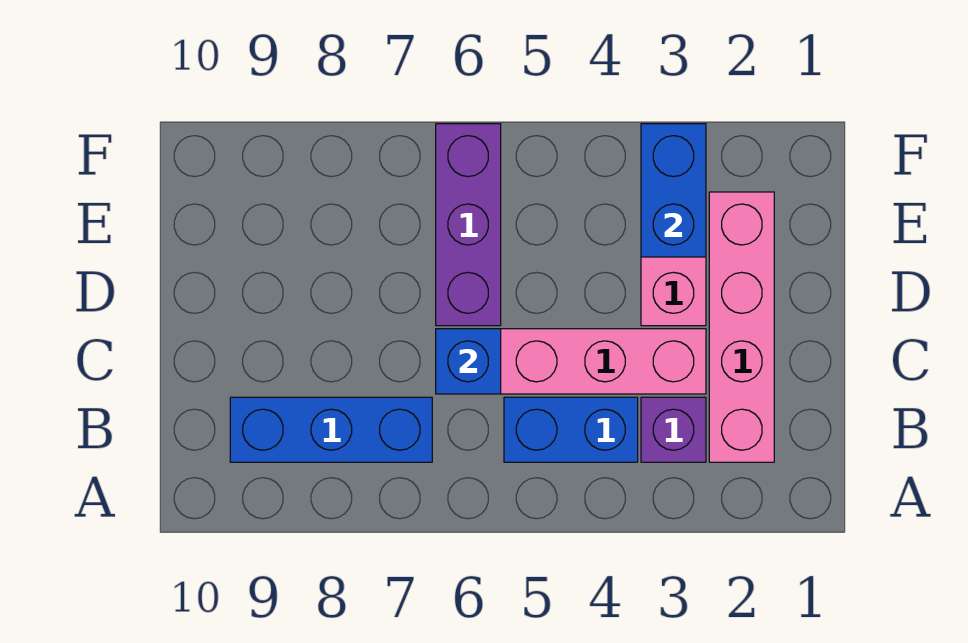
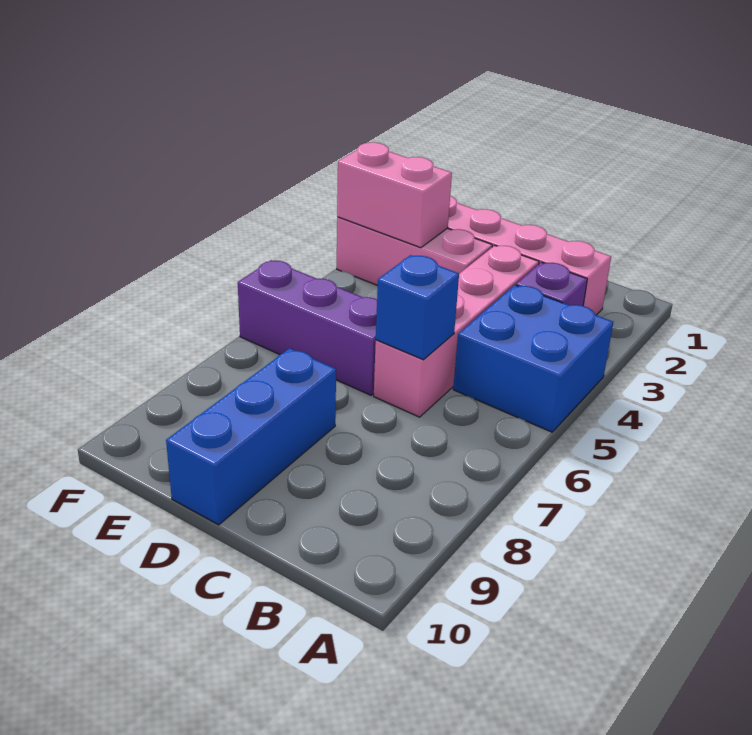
blue 1x2 brick [504,397,638,462] -> blue 2x2 brick [453,285,613,432]
blue 1x3 brick [230,397,432,462] -> blue 1x3 brick moved to [166,348,336,525]
blue 1x2 brick [641,124,706,257] -> pink 1x2 brick [337,142,452,248]

